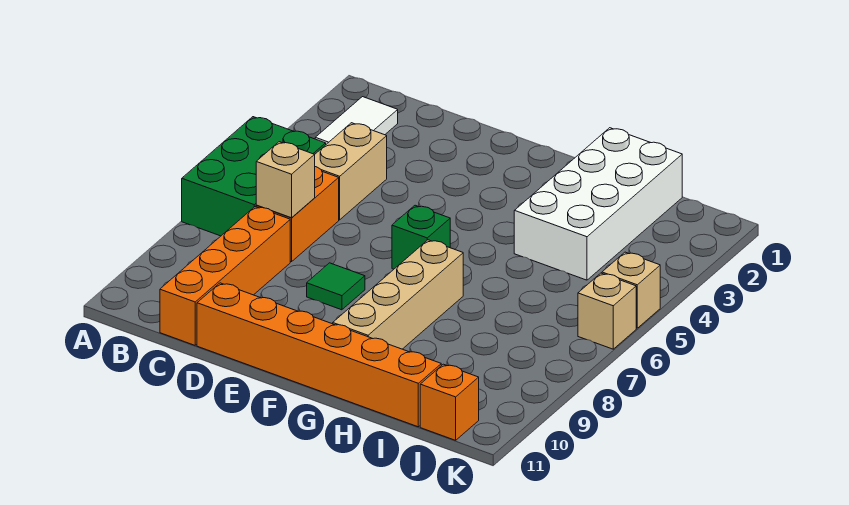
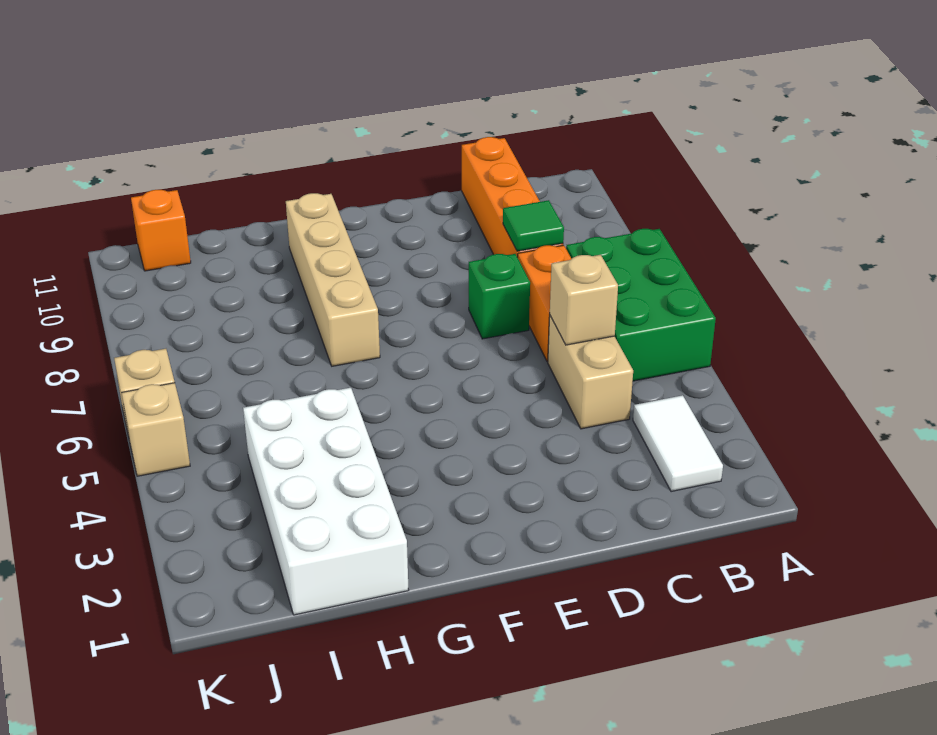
tan 1x1 brick [256,142,315,218] -> tan 1x1 brick moved to [550,255,618,345]
orange 1x6 brick [197,283,441,427] -> none
green 1x1 tile [307,263,365,310] -> green 1x1 tile moved to [503,200,564,251]
green 1x1 brick [392,205,450,269] -> green 1x1 brick moved to [469,254,530,339]

